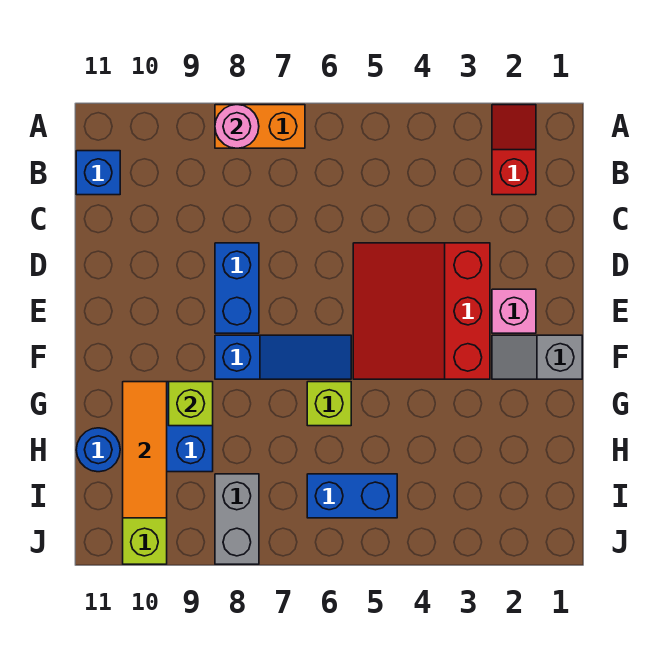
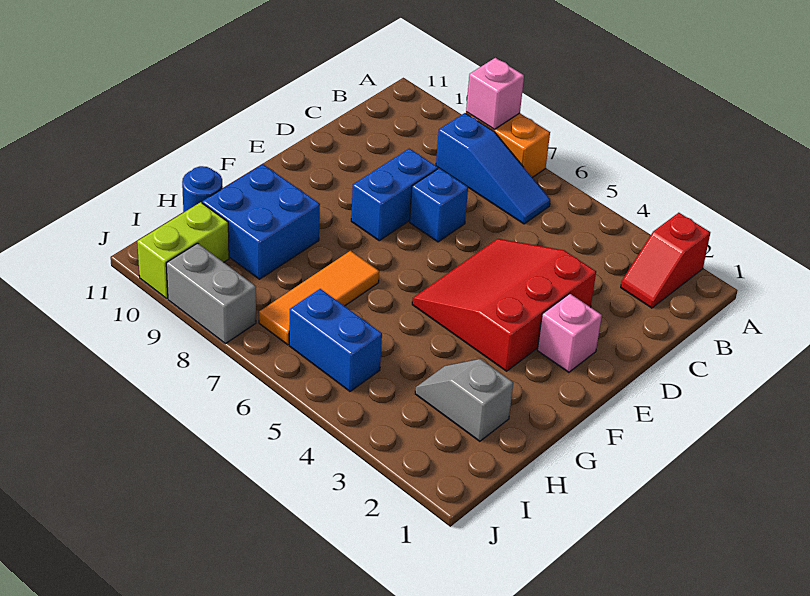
red 1x2 slope [492,105,536,195] -> red 1x2 slope turned to [621,213,710,308]
pink 1x1 round brick [215,105,259,148] -> pink 1x1 brick [466,58,524,129]
blue 1x1 brick [76,151,120,195] -> blue 1x1 brick moved to [410,168,468,242]
grey 1x2 slope [492,335,582,379] -> grey 1x2 slope moved to [415,359,513,441]
blue 1x3 slope [215,335,351,379] -> blue 1x3 slope moved to [436,113,550,224]
lime 1x1 brick [307,382,351,426] -> none
lime 1x1 brick [169,382,213,426] -> none
orange 1x3 tile [123,382,167,518] -> orange 1x3 tile moved to [259,251,379,345]
grey 1x2 brick [215,474,259,564] -> grey 1x2 brick turned to [166,243,256,344]

